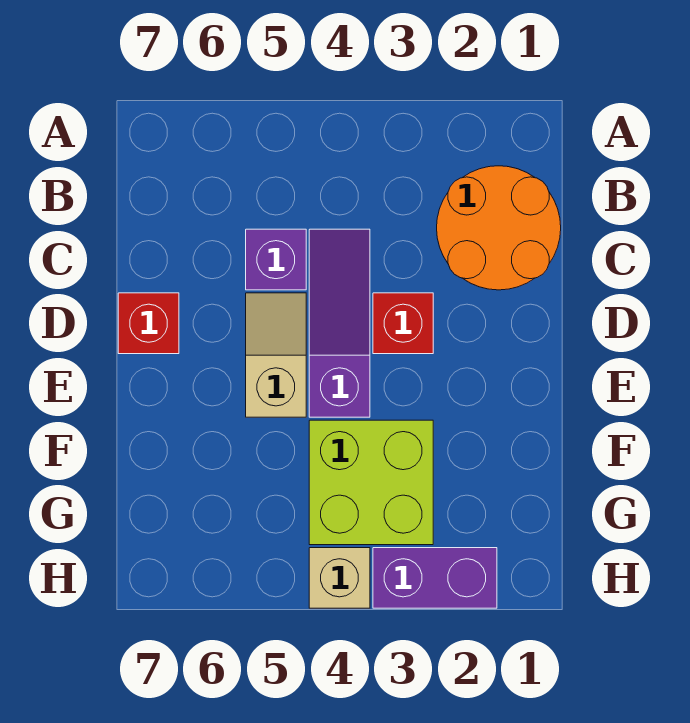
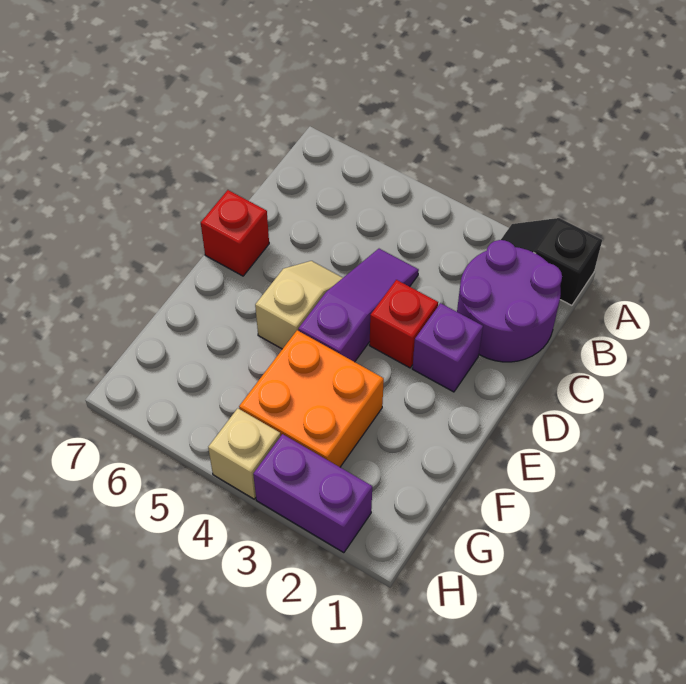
none -> black 1x2 slope [501,218,602,305]
orange 2x2 round brick [437,166,561,290] -> purple 2x2 round brick [457,240,562,362]
purple 1x1 brick [246,229,306,290] -> purple 1x1 brick moved to [412,303,483,392]
lime 2x2 brick [309,420,433,545] -> orange 2x2 brick [239,330,384,467]

